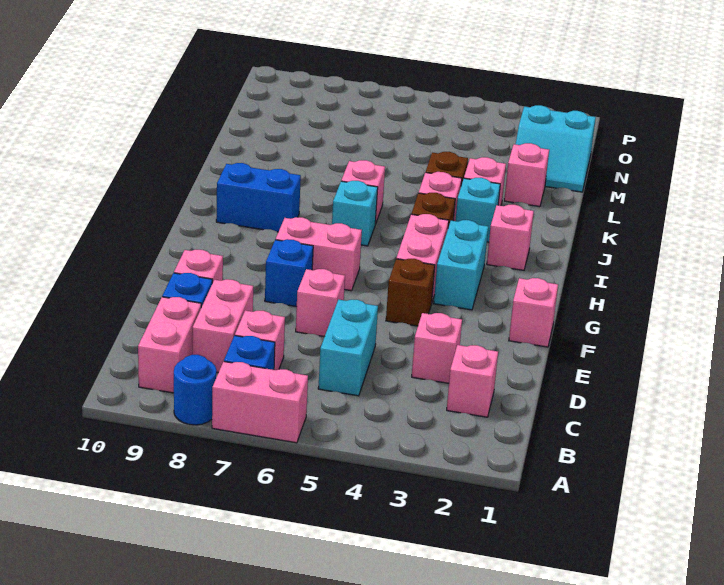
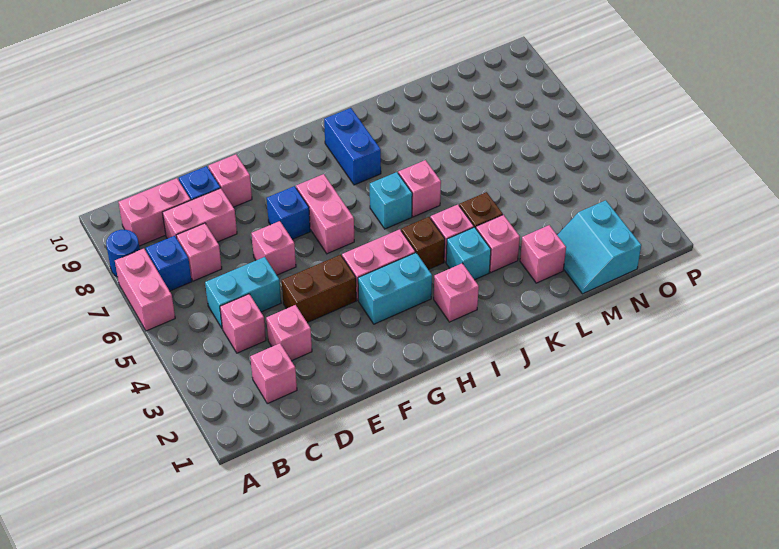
pink 1x1 brick [509,278,558,347] -> pink 1x1 brick moved to [220,294,266,353]
brown 1x1 brick [386,259,435,326] -> brown 1x2 brick [282,255,356,323]

